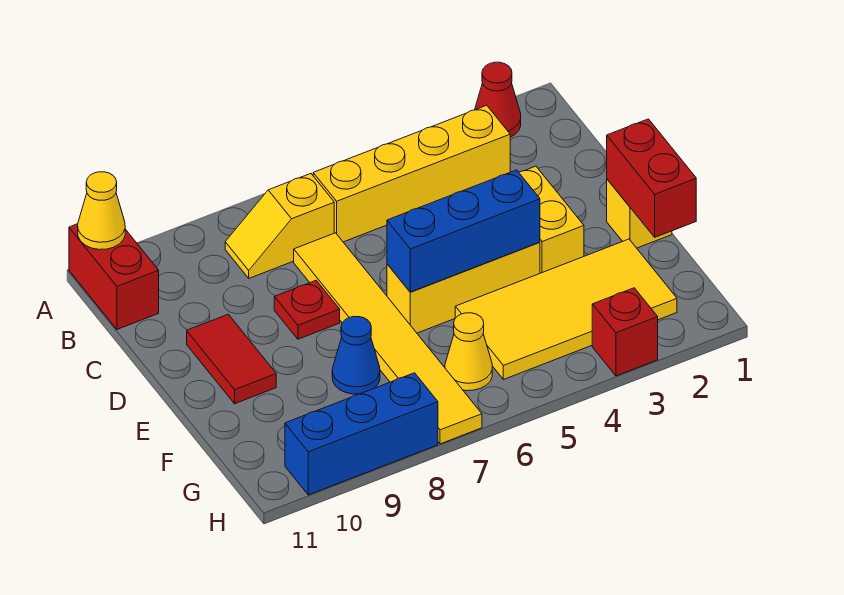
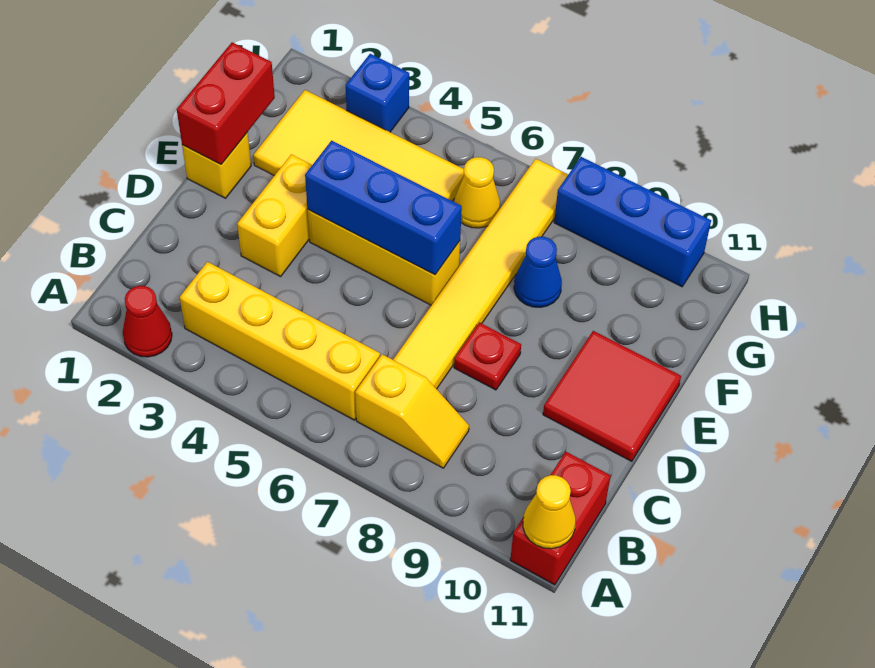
red 1x2 tile [187,314,276,404] -> red 2x2 tile [543,331,681,461]
red 1x1 brick [592,288,658,376] -> blue 1x1 brick [346,54,409,132]

